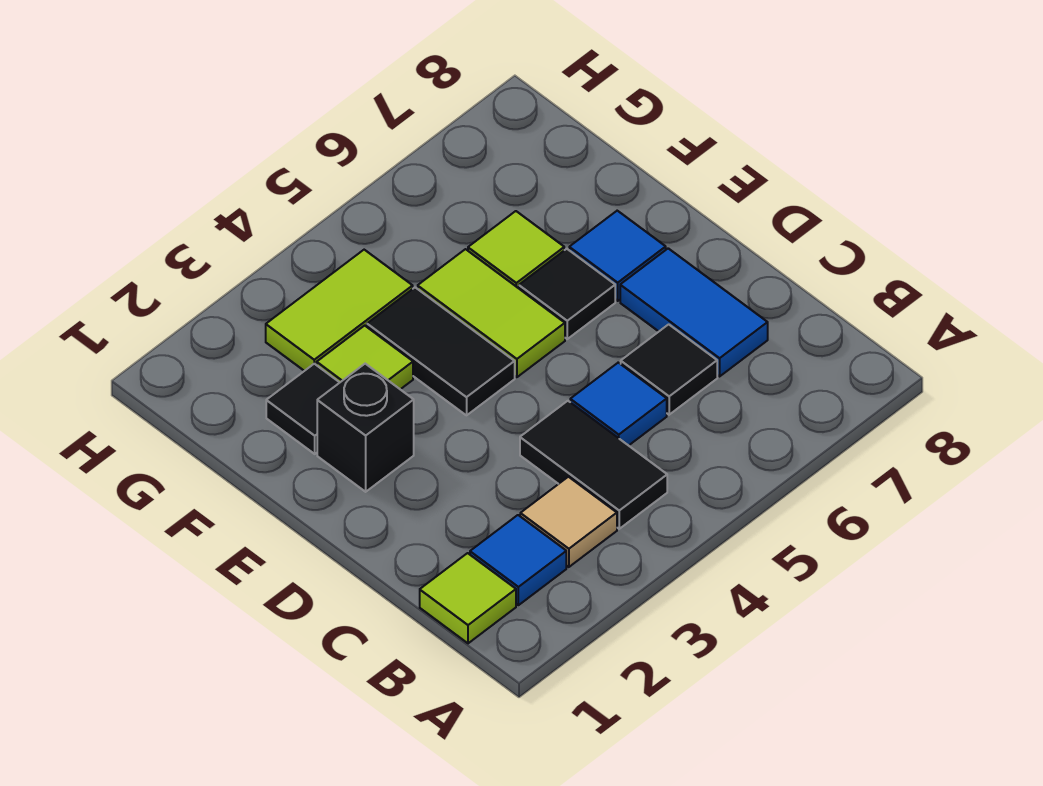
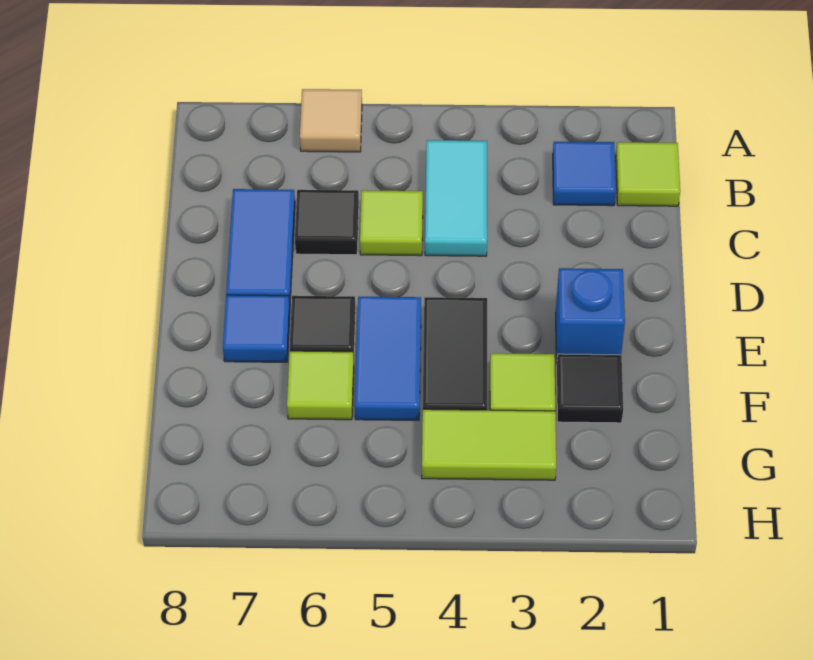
tan 1x1 tile [520,477,617,567] -> tan 1x1 tile moved to [300,89,362,152]
black 1x2 tile [520,401,667,529] -> cyan 1x2 tile [425,140,487,256]
blue 1x1 tile [570,363,667,446] -> lime 1x1 tile [360,190,423,256]
black 1x1 brick [317,364,414,492] -> blue 1x1 brick [555,268,625,365]
lime 1x2 tile [418,249,565,377] -> blue 1x2 tile [355,297,421,420]

